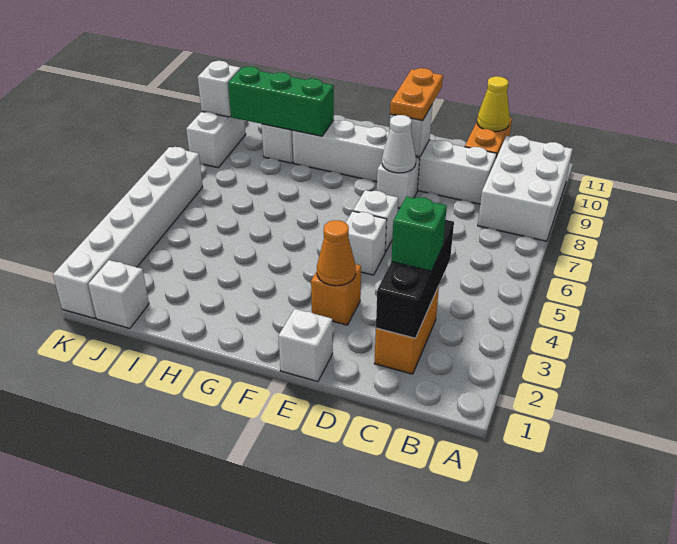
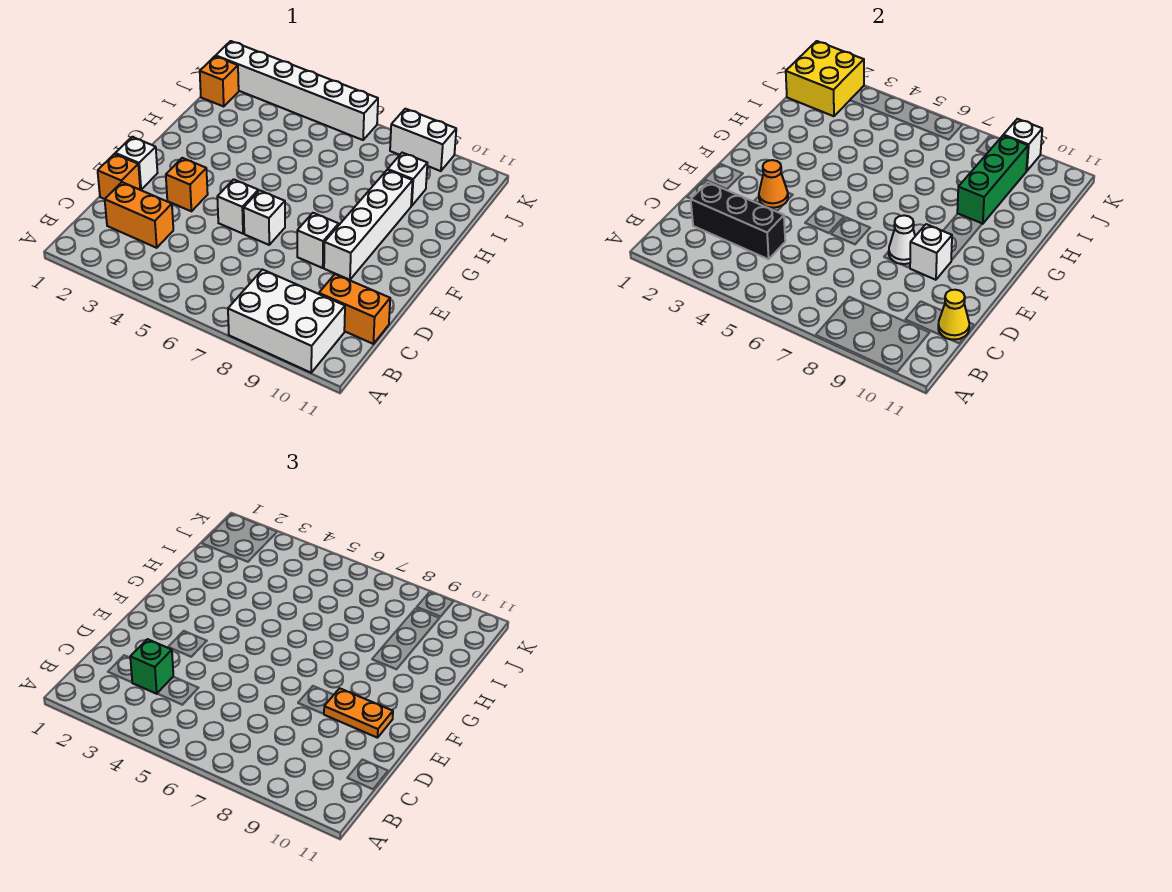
white 1x6 brick [292,120,497,204] -> white 1x4 brick [324,170,413,280]
none -> orange 1x1 brick [98,154,140,199]
white 1x1 brick [88,260,149,328] -> orange 1x1 brick [200,56,239,106]
none -> yellow 2x2 brick [786,41,864,116]

